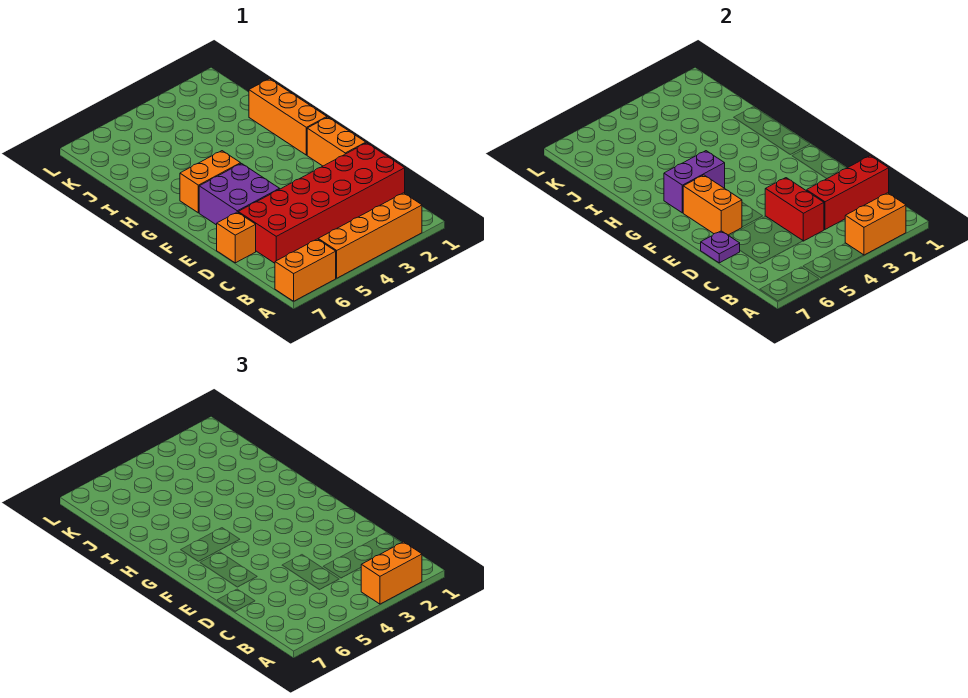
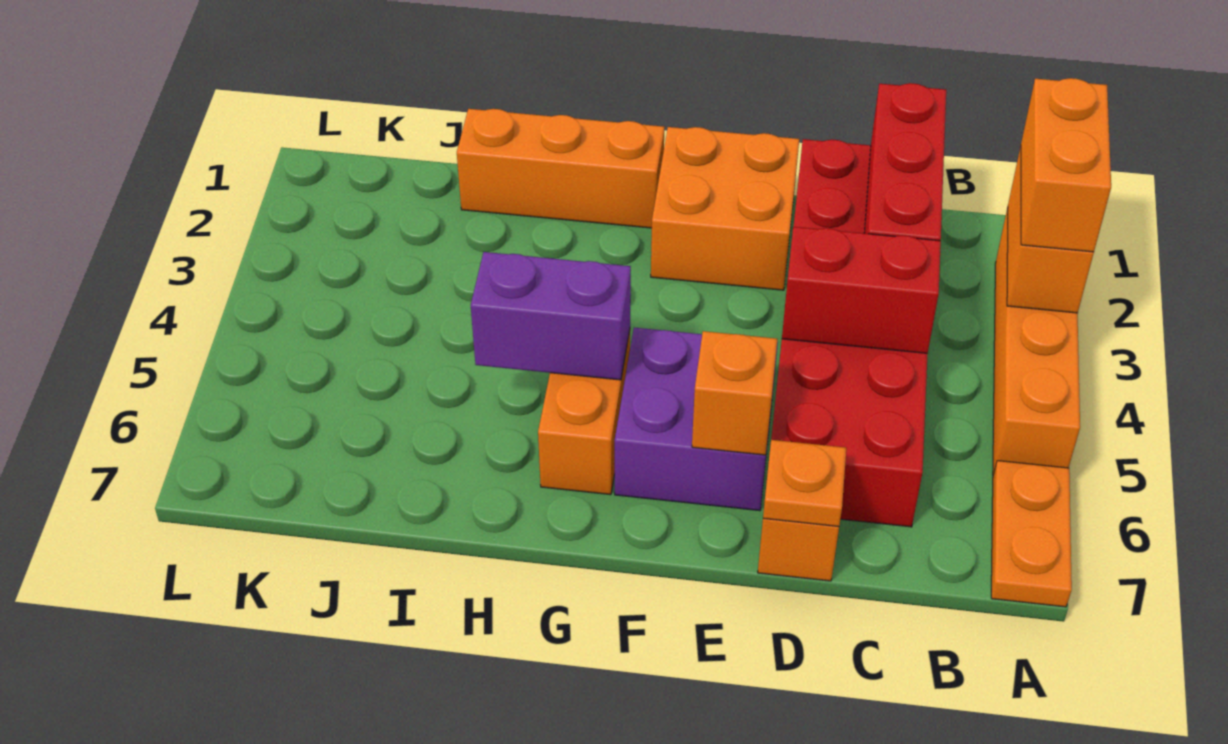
orange 1x2 brick [275,239,336,301] -> orange 1x2 plate [991,461,1072,607]
purple 1x1 plate [701,231,740,263] -> orange 1x1 plate [763,440,846,527]
orange 1x2 brick [307,117,366,166] -> orange 2x2 brick [651,127,799,290]
orange 1x2 brick [683,175,742,235] -> orange 1x1 brick [692,331,777,455]
purple 1x2 brick [664,151,725,213] -> purple 1x2 brick turned to [471,252,631,380]

